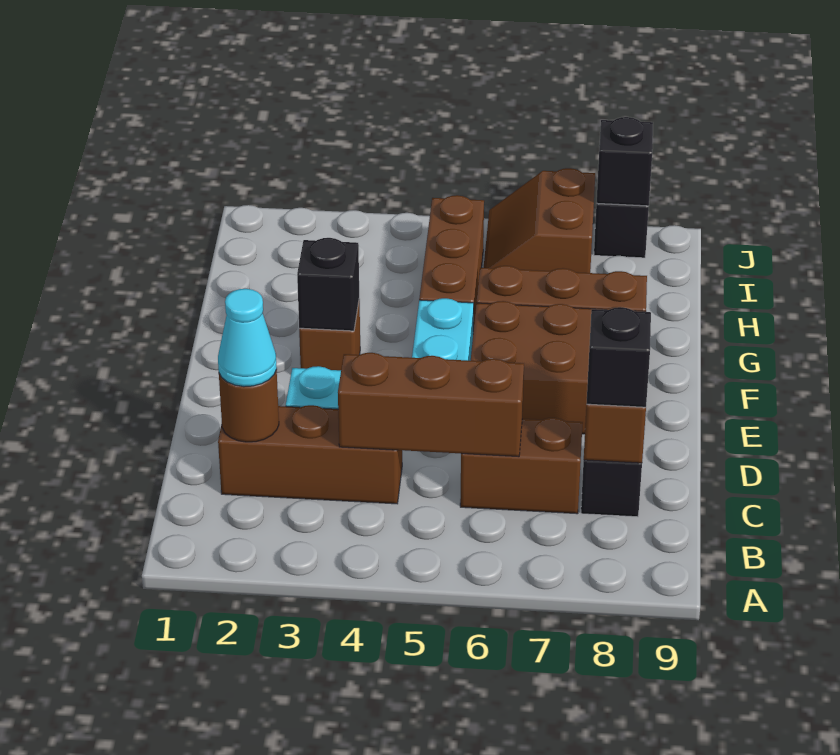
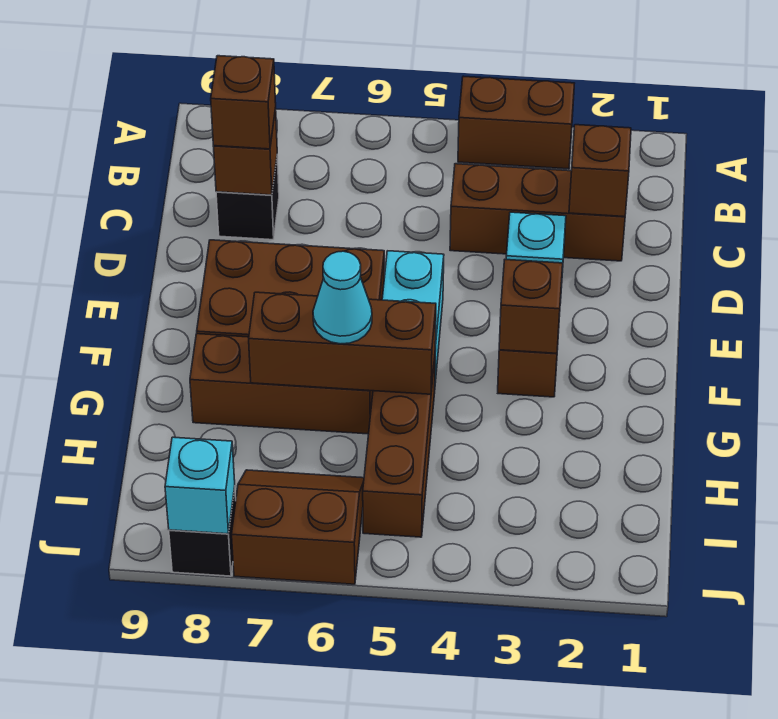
brown 1x1 round brick [219,370,279,442] -> brown 1x1 brick [569,125,631,217]
cyan 1x1 cone [218,289,277,387] -> cyan 1x1 cone moved to [313,251,372,344]
brown 1x3 brick [338,353,524,457] -> brown 1x3 brick moved to [249,292,436,394]
brown 1x2 brick [460,418,583,514] -> brown 1x2 brick moved to [458,76,575,169]
black 1x1 brick [587,307,651,407] -> brown 1x1 brick [211,56,276,149]
black 1x1 brick [297,238,359,331] -> brown 1x1 brick [499,260,563,353]
brown 2x2 slope [484,168,595,273] -> brown 2x2 slope turned to [232,470,364,584]
black 1x1 brick [597,117,653,206] -> cyan 1x1 brick [165,437,235,534]

